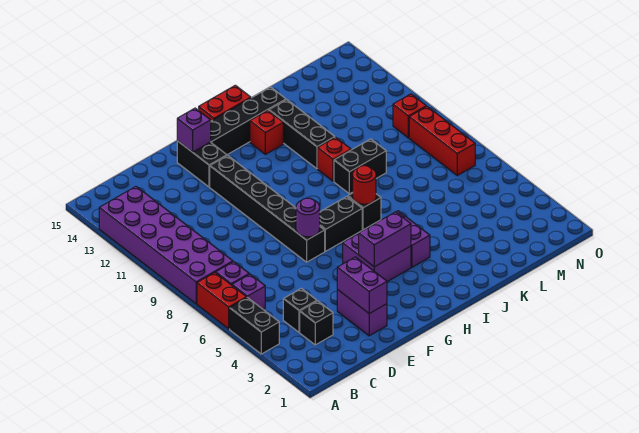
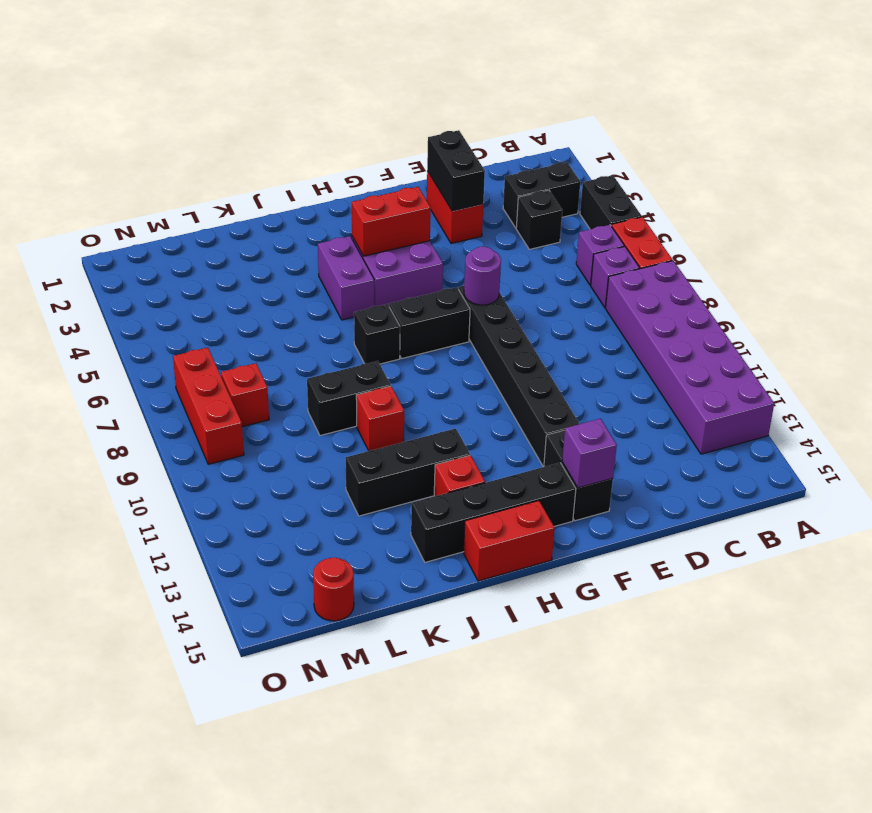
black 1x1 brick [300,301,333,345] -> black 1x2 brick [503,162,580,228]
purple 1x2 brick [337,290,387,336] -> red 1x2 brick [427,171,483,244]
purple 1x2 brick [337,257,387,314] -> black 1x2 brick [427,130,485,211]
purple 1x2 brick [359,212,411,267] -> red 1x2 brick [352,187,431,256]
red 1x1 round brick [353,166,376,204] -> red 1x1 round brick moved to [313,558,354,621]
black 1x3 brick [269,100,335,169] -> black 1x3 brick turned to [345,429,470,516]
red 1x1 brick [393,94,426,138] -> red 1x1 brick moved to [221,363,269,427]

